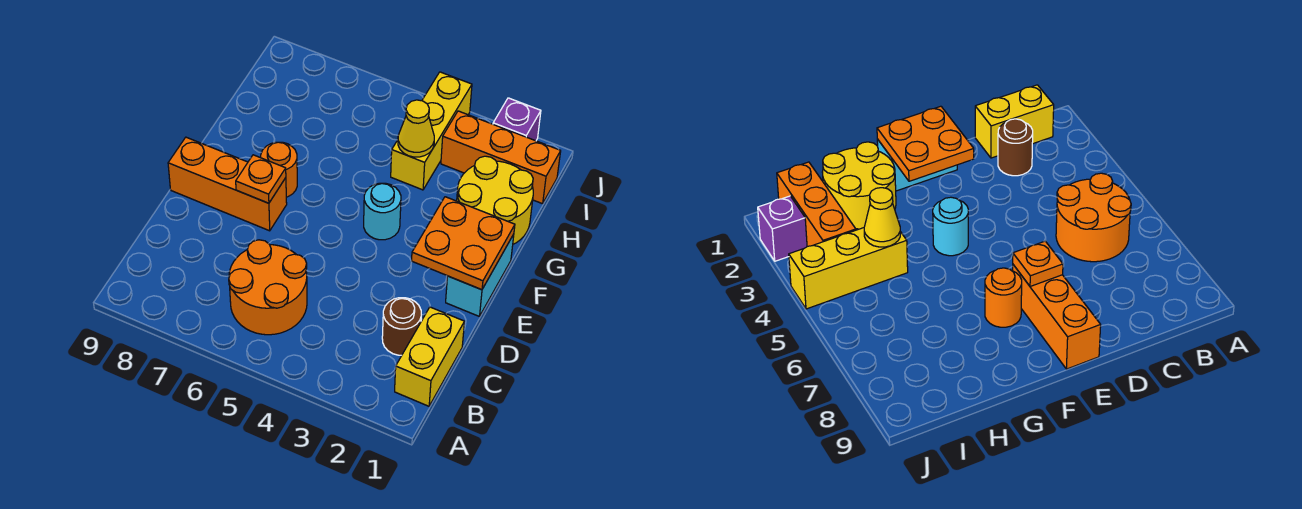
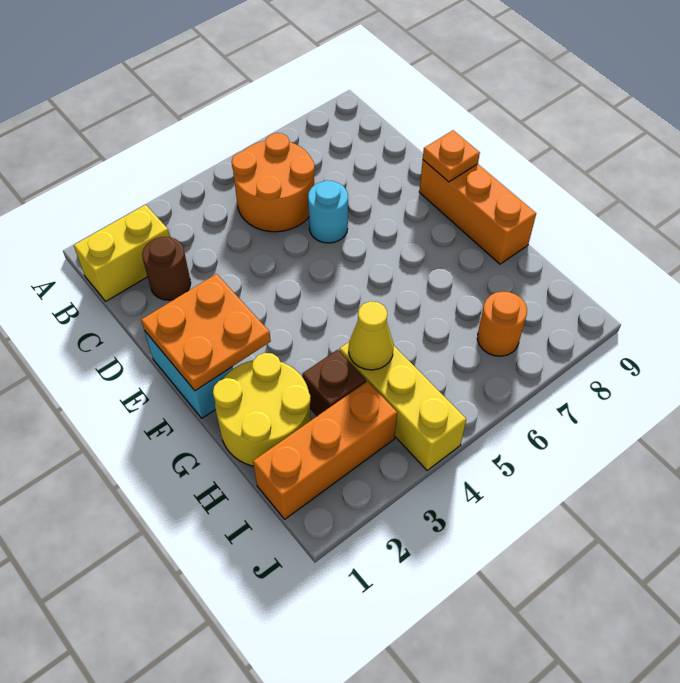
yellow 1x2 brick [395,307,464,406] -> yellow 1x2 brick turned to [74,205,170,301]
orange 1x3 brick [168,137,287,231] -> orange 1x3 brick turned to [419,160,536,264]
orange 1x1 plate [236,155,286,203] -> orange 1x1 plate moved to [423,130,480,182]
cyan 1x1 round brick [364,183,401,240] -> cyan 1x1 round brick moved to [308,180,348,243]
orange 1x1 round brick [261,142,297,197] -> orange 1x1 round brick moved to [477,291,527,356]
none -> brown 1x1 brick [302,350,366,416]
purple 1x1 brick [493,98,541,141] -> none

